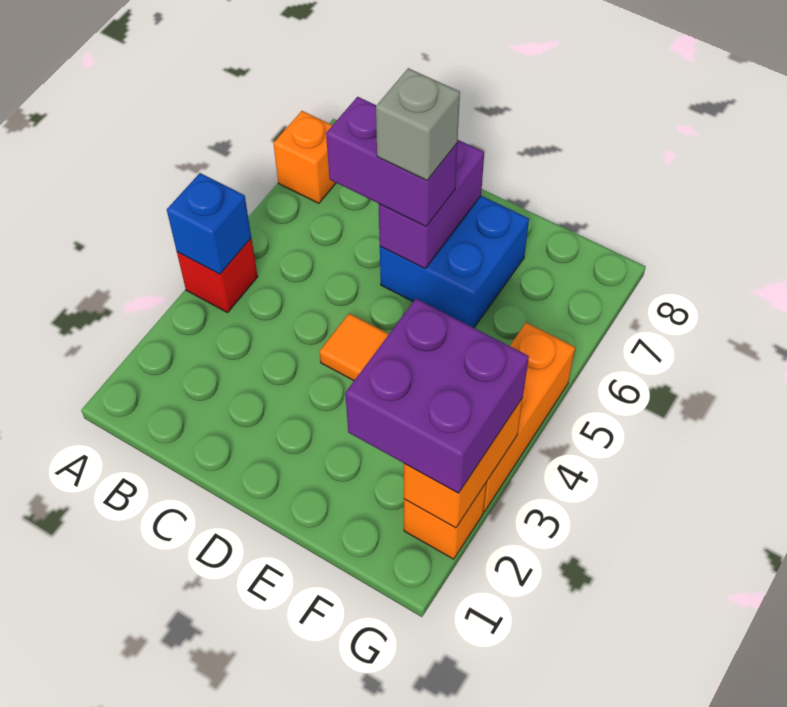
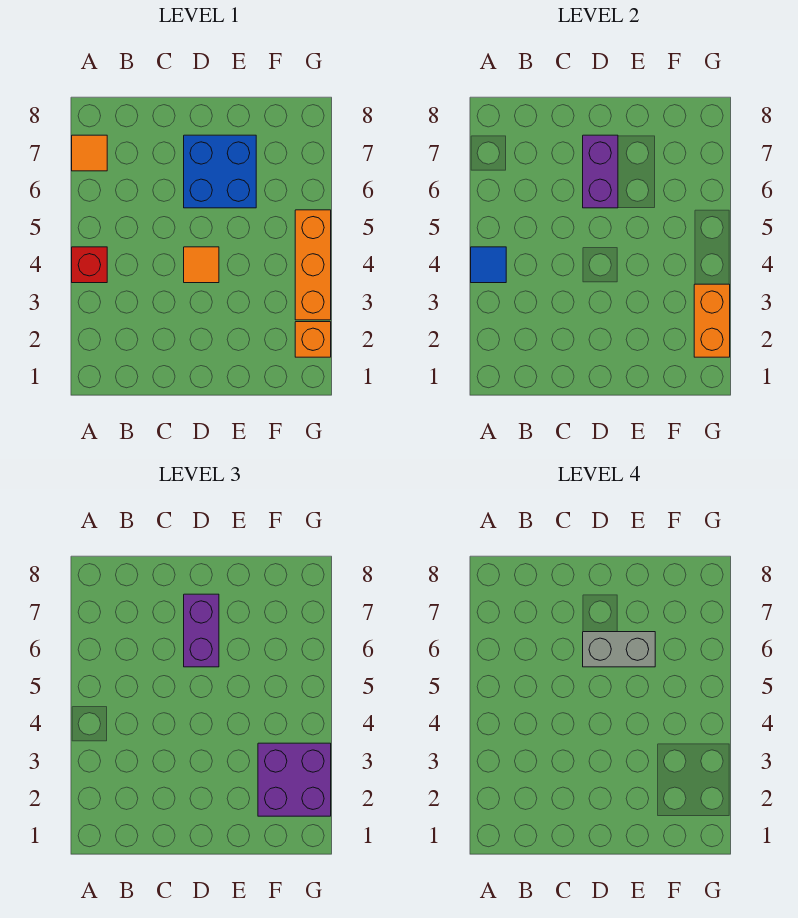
blue 1x1 brick [167,173,251,274] -> blue 1x1 tile [471,247,506,283]
orange 1x1 brick [273,111,336,203] -> orange 1x1 tile [72,135,107,171]
purple 1x2 brick [326,97,457,226] -> purple 1x2 brick turned to [184,594,219,667]
grey 1x1 brick [376,68,460,180] -> grey 1x2 brick [583,632,655,667]

